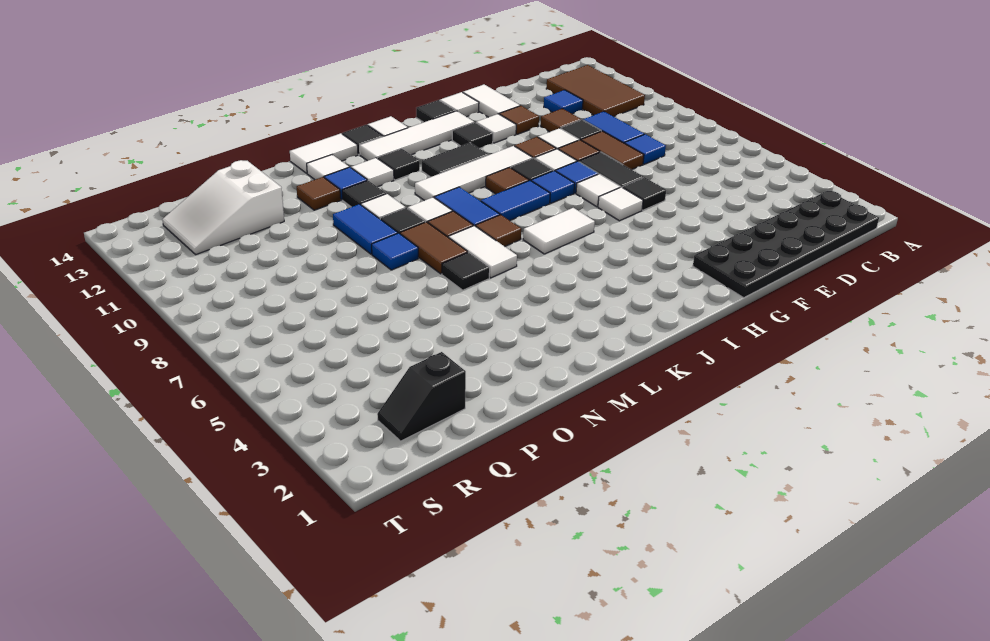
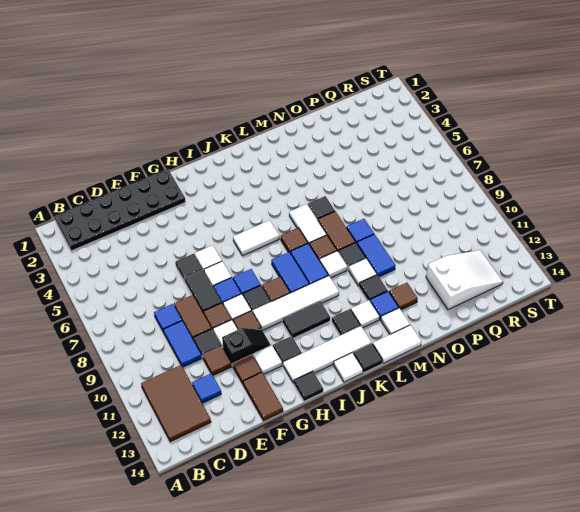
white 1x2 tile [463,85,520,117] -> brown 1x2 tile [243,373,283,421]
white 1x1 tile [440,92,479,117] -> none
blue 1x2 tile [481,181,550,221] -> blue 1x2 tile turned to [271,252,309,293]
black 1x2 slope [377,352,466,441] -> black 1x2 slope moved to [222,328,271,366]

